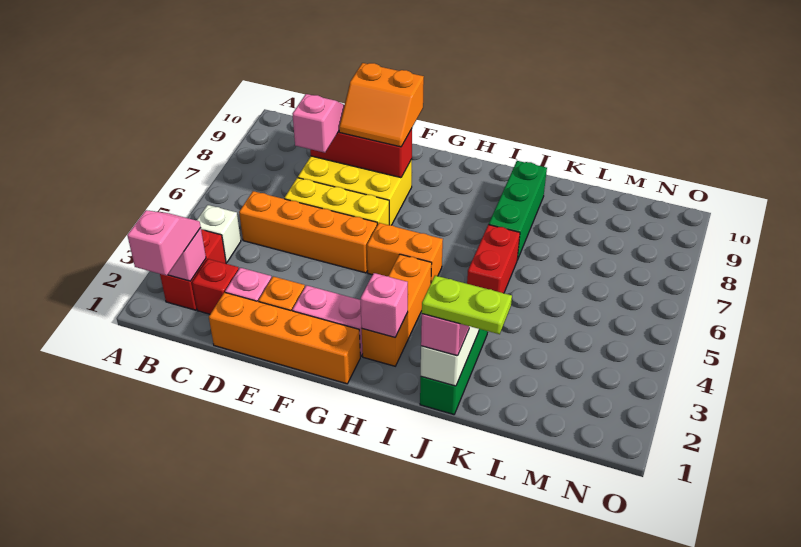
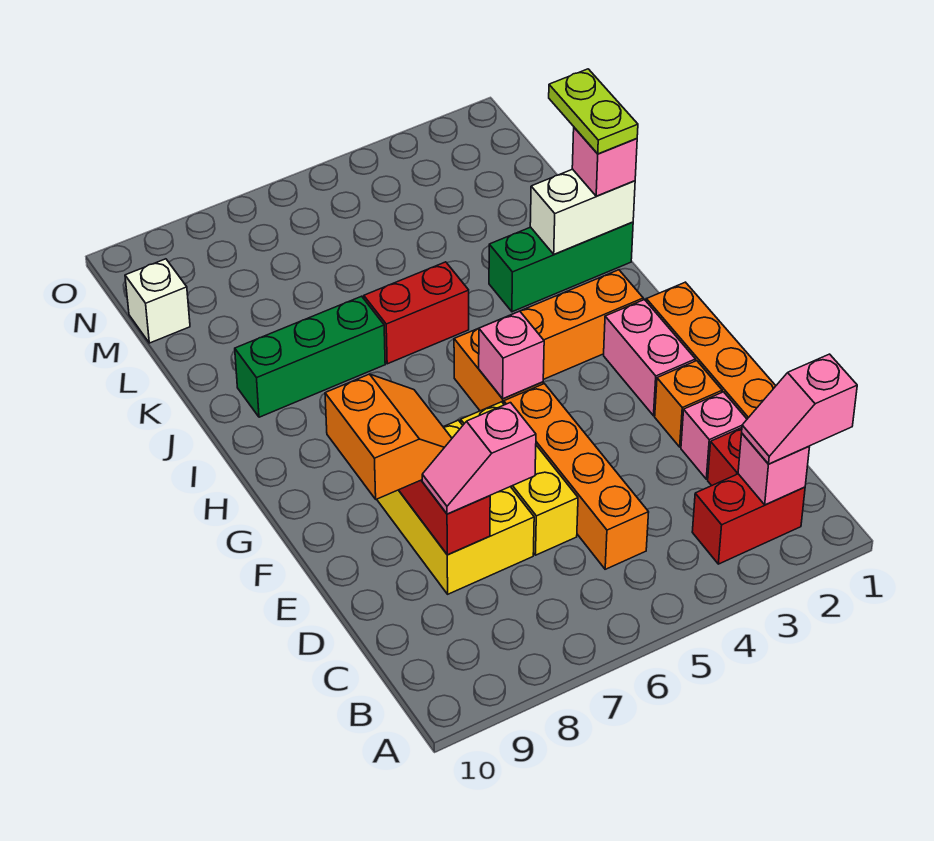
white 1x1 brick [197,205,241,263] -> white 1x1 brick moved to [125,259,190,343]
pink 1x1 brick [361,273,408,337] -> pink 1x1 brick moved to [479,311,544,399]

